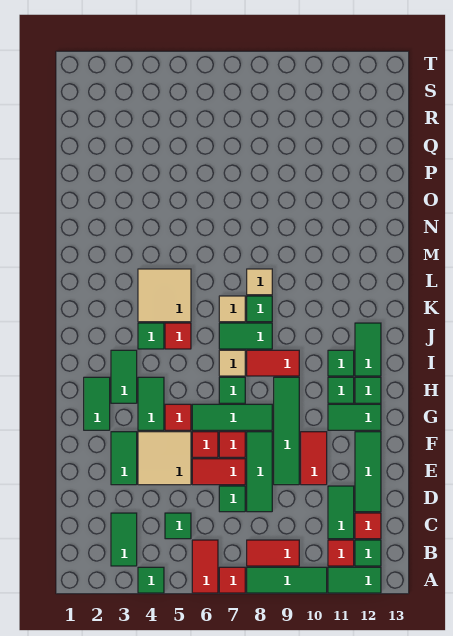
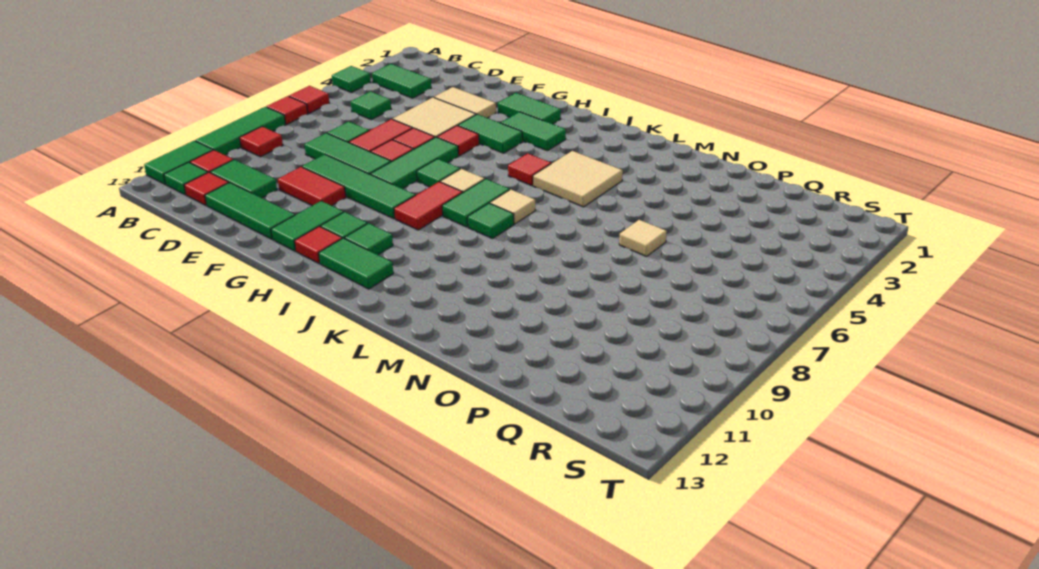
red 1x2 tile [192,540,218,593] -> red 1x1 tile [289,86,329,113]
red 1x2 tile [247,540,299,566] -> red 1x1 tile [240,127,283,157]
green 1x2 tile [111,432,137,485] -> tan 1x2 tile [434,87,496,118]
green 1x1 tile [355,377,381,403] -> red 1x1 tile [295,226,342,263]
green 1x1 tile [138,323,164,349] -> none
tan 1x1 tile [247,269,272,295] -> tan 1x1 tile moved to [619,220,667,256]

